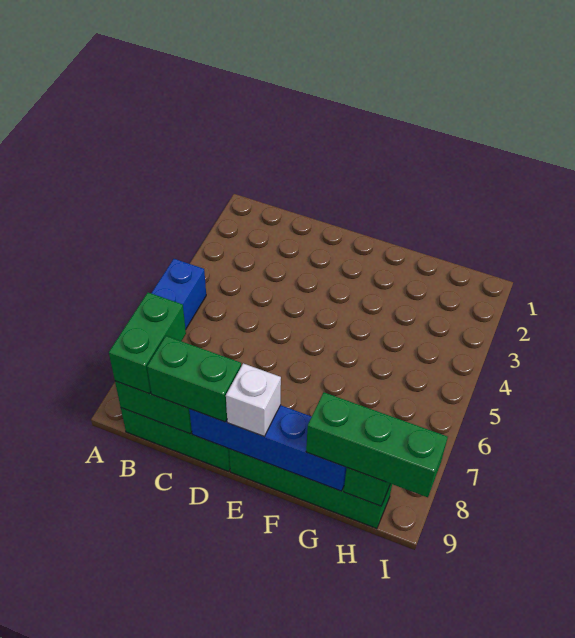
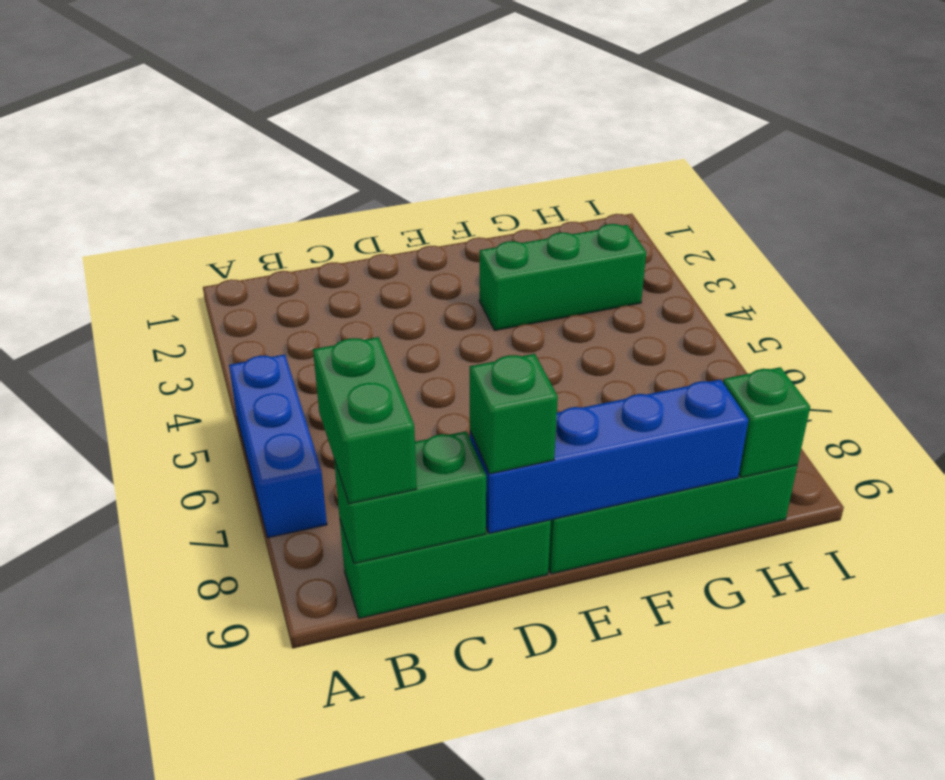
green 1x2 brick [147,336,241,422] -> green 1x1 brick [470,354,558,474]
white 1x1 brick [226,363,281,436] -> none
green 1x3 brick [306,392,448,497] -> green 1x3 brick moved to [479,224,646,330]

